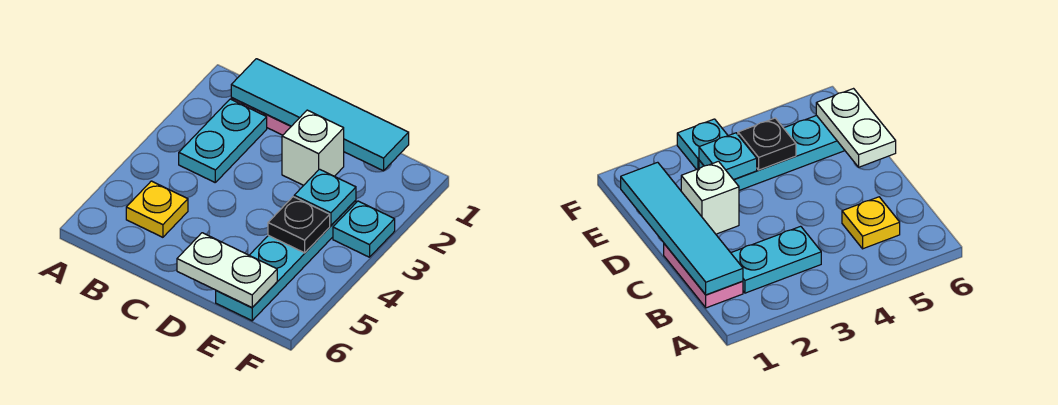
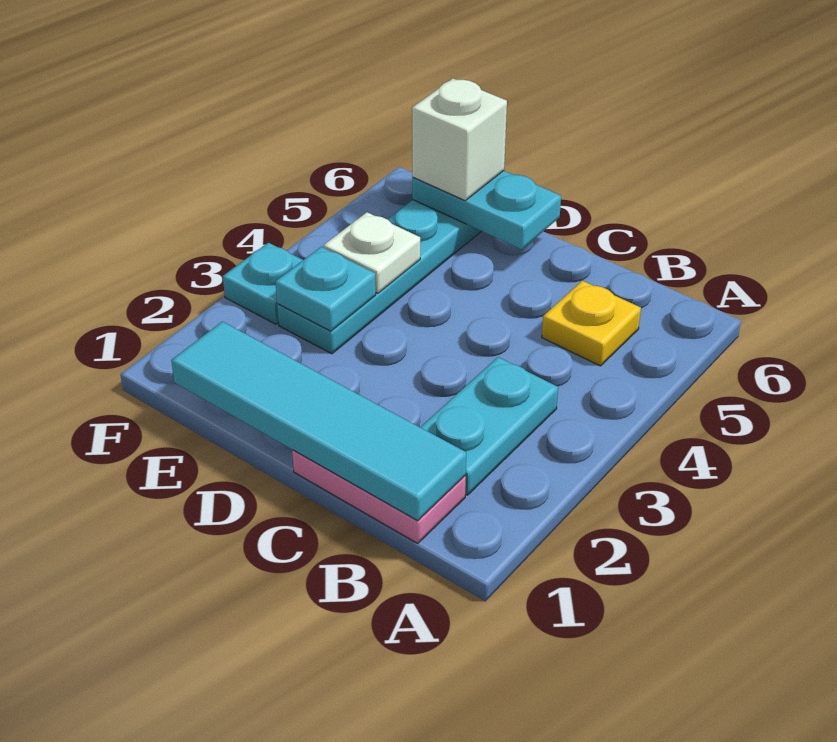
white 1x1 brick [282,110,344,185] -> white 1x1 brick moved to [412,79,507,201]
white 1x2 plate [177,233,277,308] -> cyan 1x2 plate [412,171,561,249]
black 1x1 plate [268,197,330,253] -> white 1x1 plate [323,212,420,293]

